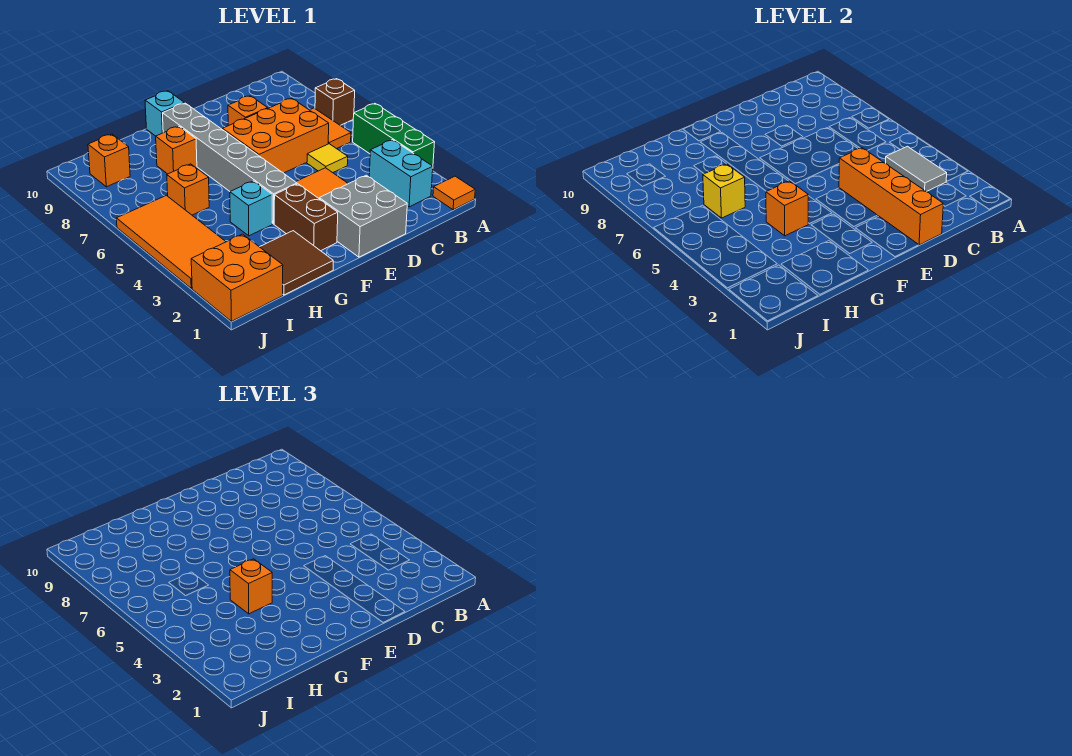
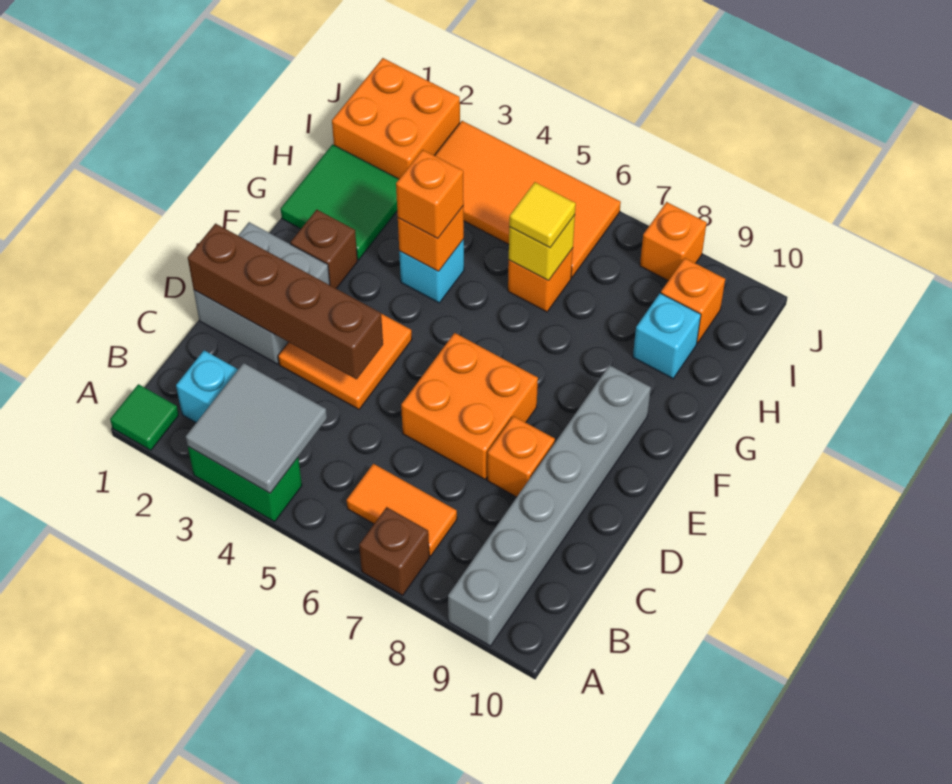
orange 1x1 tile [433,176,475,210] -> green 1x1 tile [110,384,179,450]
green 1x3 brick [353,104,435,166] -> green 1x2 brick [188,447,302,522]
grey 1x2 tile [886,146,947,192] -> grey 2x2 tile [186,363,327,493]
yellow 1x1 tile [307,144,348,173] -> yellow 1x1 tile moved to [509,182,576,248]
orange 2x3 brick [222,98,329,173] -> orange 2x2 brick [401,333,538,479]
orange 1x4 brick [839,148,943,245] -> brown 1x4 brick [188,224,383,379]
brown 1x2 brick [274,184,338,251] -> brown 1x1 brick [291,210,358,289]
grey 1x6 brick [162,103,297,224] -> grey 1x6 brick turned to [448,365,651,646]
cyan 1x1 brick [145,91,184,136] -> cyan 1x1 brick moved to [633,293,701,379]
brown 2x2 tile [260,231,333,295] -> green 2x2 tile [281,144,399,260]
orange 1x1 brick [156,126,197,174] -> orange 1x1 brick moved to [640,202,707,281]

